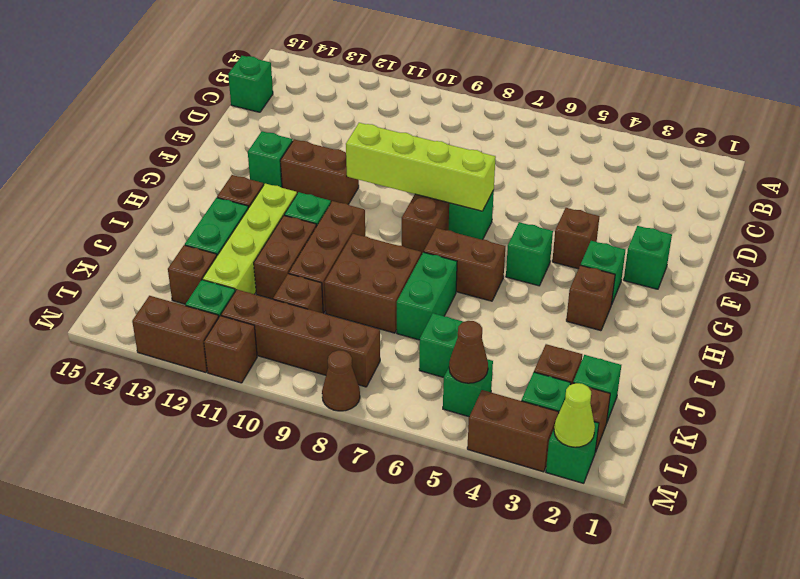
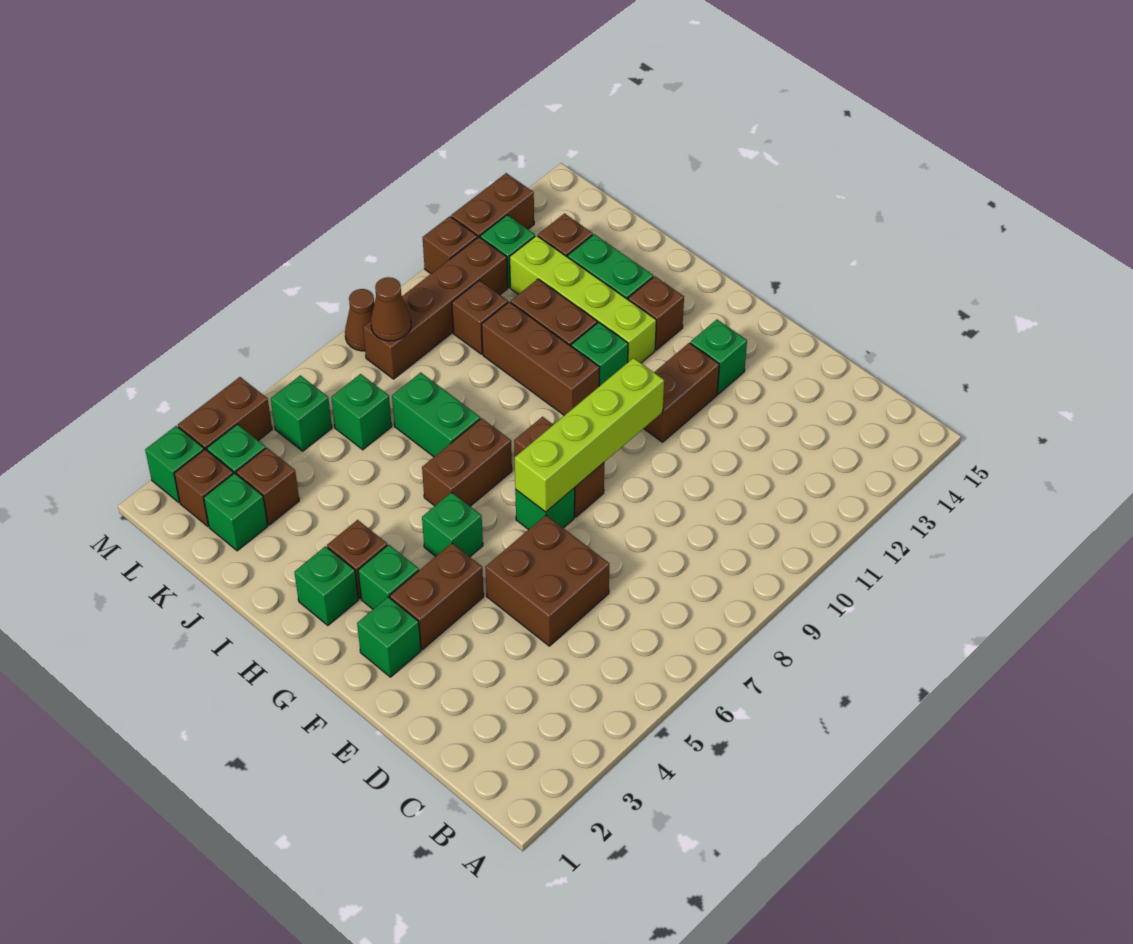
green 1x1 brick [228,56,273,112] -> green 1x1 brick moved to [294,546,358,625]
brown 1x1 brick [552,208,599,269] -> brown 1x2 brick [390,543,484,649]
brown 2x2 brick [324,234,421,333] -> brown 2x2 brick moved to [485,515,609,646]
brown 1x1 cone [449,321,488,383] -> brown 1x1 cone moved to [371,277,411,341]
lime 1x1 cone [554,383,595,447] -> none

